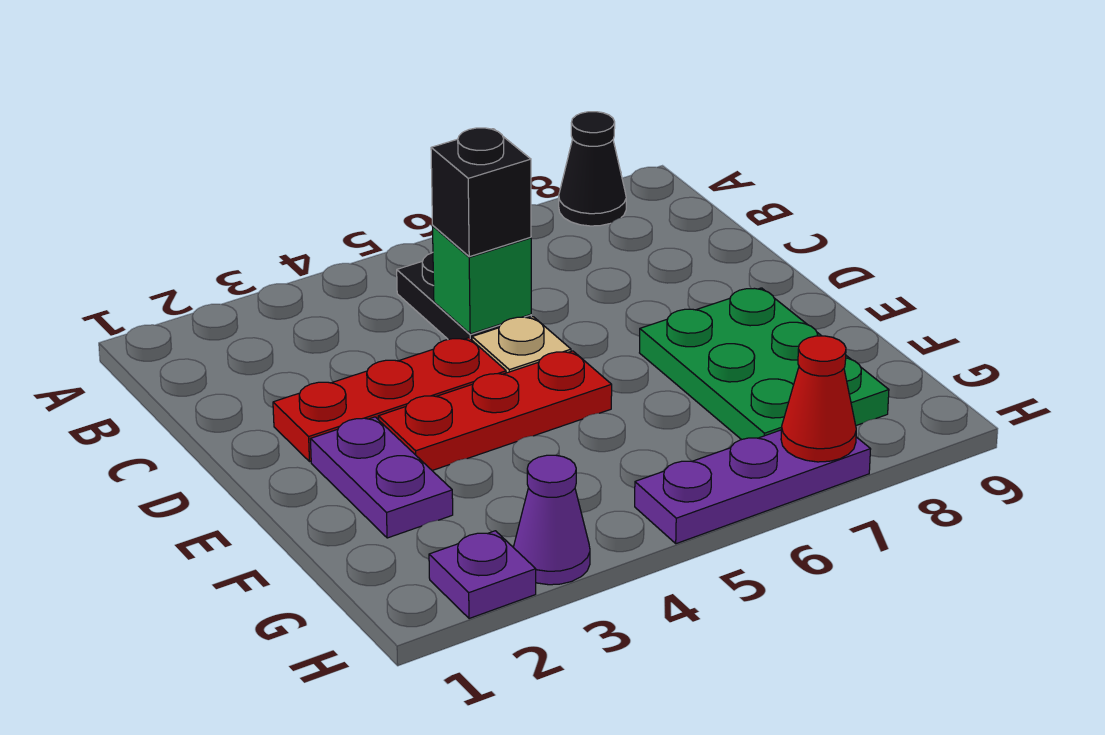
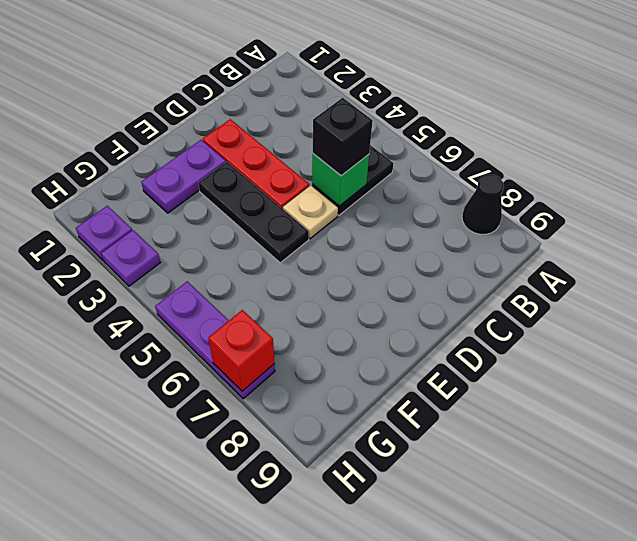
red 1x3 plate [378,351,612,470] -> black 1x3 plate [198,162,309,263]
green 2x3 plate [640,288,889,440] -> none
purple 1x1 cone [513,455,590,585] -> purple 1x1 plate [101,230,160,286]
red 1x1 cone [781,336,856,462] -> red 1x1 brick [208,310,275,391]

